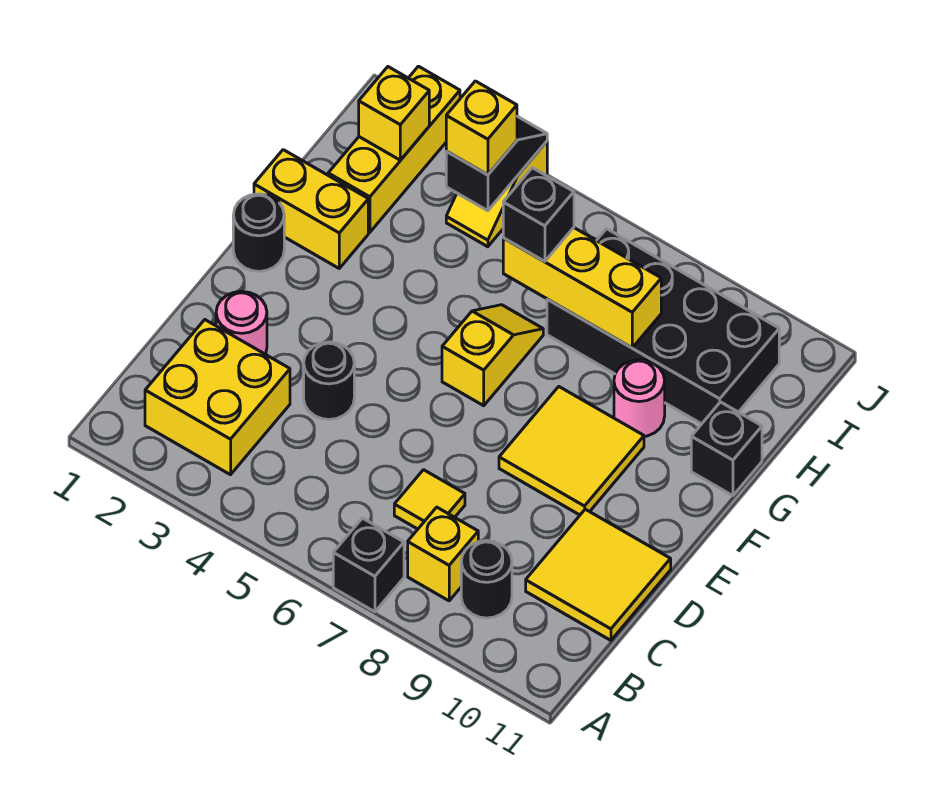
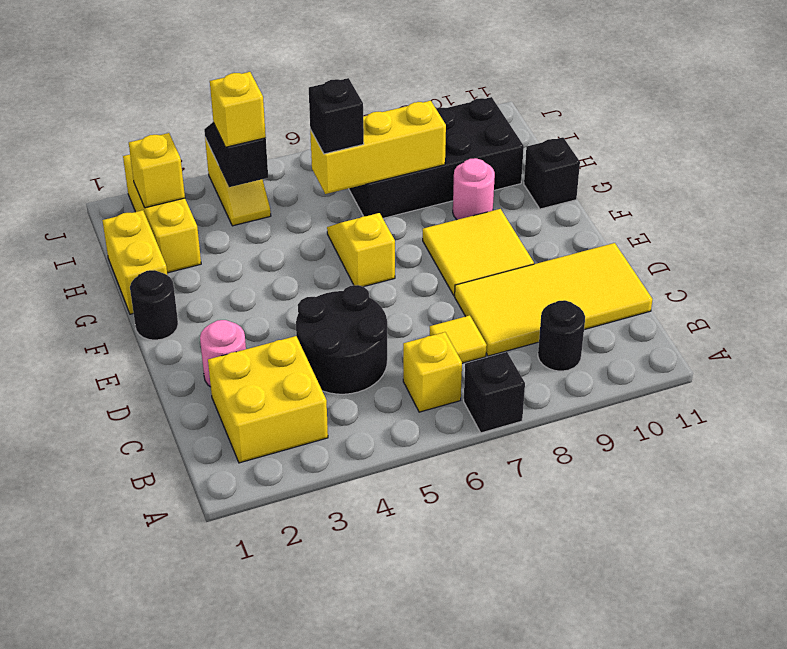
yellow 1x1 brick [408,507,478,601] -> yellow 1x1 brick moved to [403,332,462,412]
yellow 2x2 tile [526,509,671,640] -> yellow 2x4 tile [455,243,653,356]
black 1x1 round brick [304,342,354,419] -> black 2x2 round brick [296,285,387,394]
yellow 1x2 brick [254,150,368,268] -> yellow 1x2 brick turned to [102,210,167,314]

